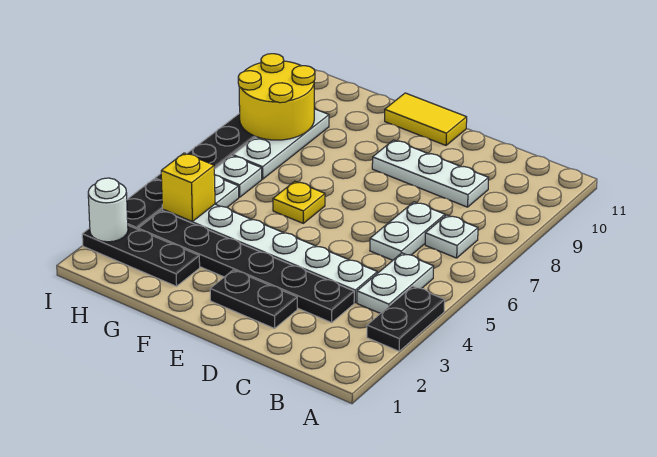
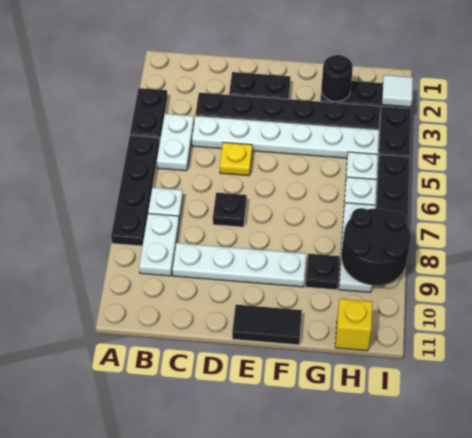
none -> black 1x4 plate [111,135,160,246]
white 1x2 plate [370,202,445,260] -> white 1x2 plate moved to [139,214,179,276]
white 1x3 plate [372,140,488,207] -> white 1x4 plate [172,243,306,287]
none -> black 1x1 plate [213,193,247,227]
yellow 1x2 tile [385,93,467,145] -> black 1x2 tile [232,305,302,345]
yellow 1x1 plate [273,181,325,223] -> yellow 1x1 plate moved to [220,142,252,176]
none -> black 1x1 round brick [321,55,353,101]
none -> black 1x1 plate [305,254,340,290]
yellow 1x1 brick [161,153,215,221] -> yellow 1x1 brick moved to [335,299,373,351]
yellow 2x2 round brick [238,54,315,140] -> black 2x2 round brick [341,208,411,286]
white 1x1 round brick [88,178,128,242] -> white 1x1 tile [382,75,413,107]

